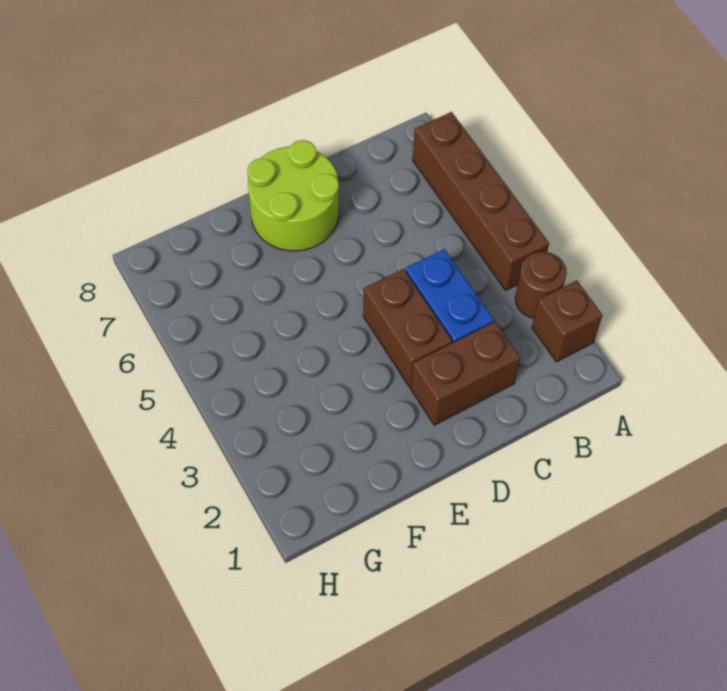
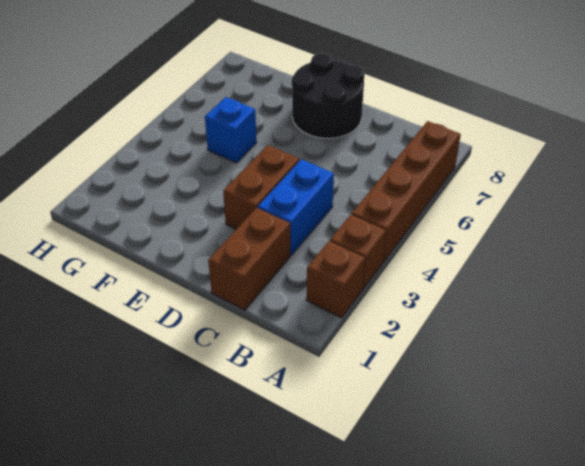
brown 1x1 round brick [515,252,567,318] -> brown 1x1 brick [330,215,386,289]
brown 1x2 brick [411,322,520,425] -> brown 1x2 brick turned to [208,208,290,310]
lime 2x2 round brick [248,140,339,251] -> black 2x2 round brick [292,53,365,138]
none -> blue 1x1 brick [205,97,257,163]

